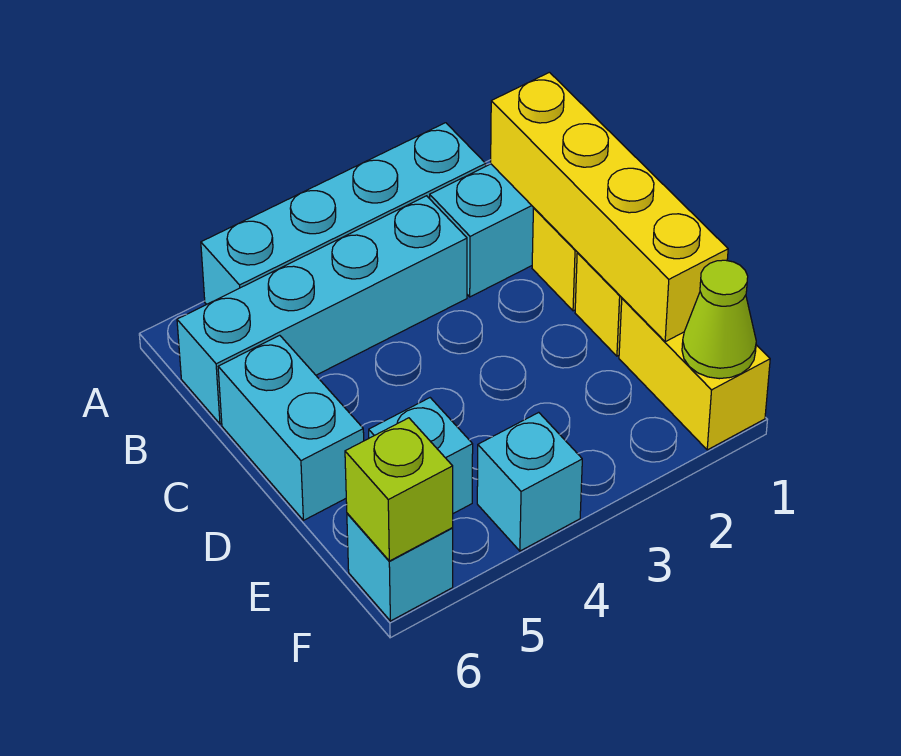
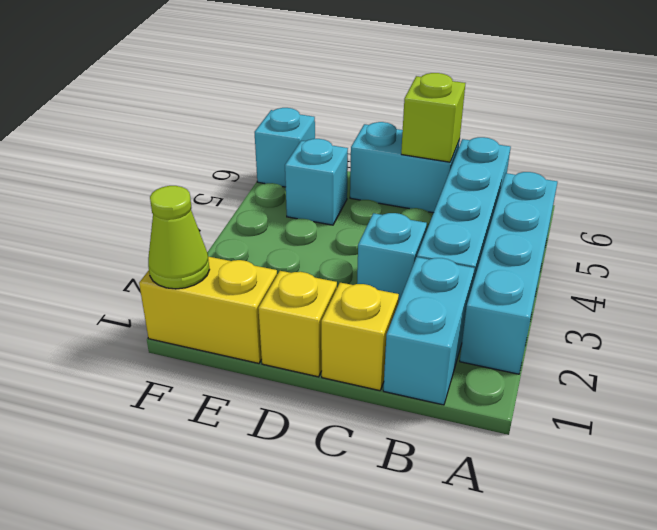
yellow 1x4 brick [491,72,728,342] -> none
cyan 1x1 brick [477,412,582,551] -> cyan 1x1 brick moved to [357,213,427,303]
lime 1x1 brick [345,418,453,561] -> lime 1x1 brick moved to [401,73,465,162]

